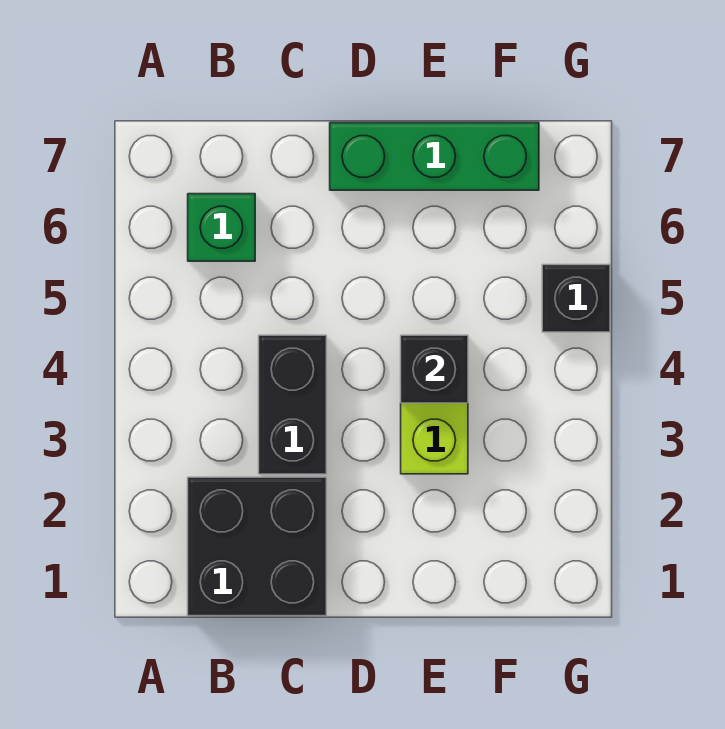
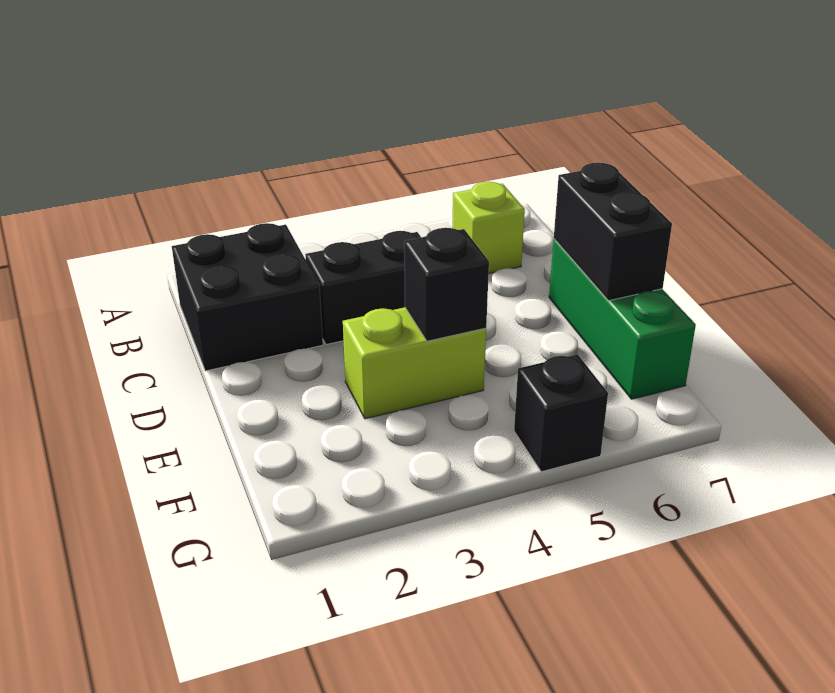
green 1x1 brick [188,194,255,261] -> lime 1x1 brick [452,182,525,273]
none -> black 1x2 brick [554,163,672,301]

